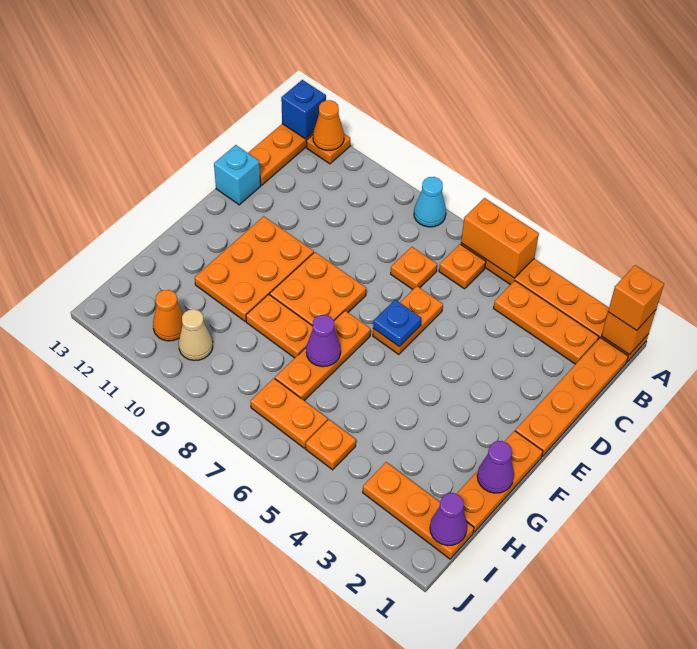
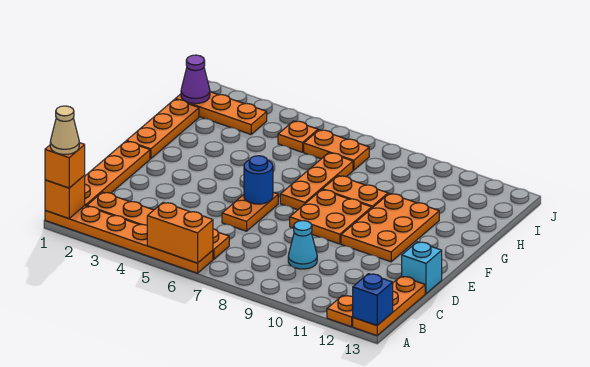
cyan 1x1 cone [414,177,446,227] -> cyan 1x1 cone moved to [288,221,317,269]
orange 1x1 cone [313,100,344,150] -> none
orange 1x1 plate [391,247,437,289] -> none
blue 1x1 plate [373,300,422,347] -> blue 1x1 round brick [244,156,273,204]
purple 1x1 cone [477,441,514,493] -> none
purple 1x1 cone [306,315,341,367] -> none
tan 1x1 cone [179,309,213,360] -> tan 1x1 cone moved to [50,106,79,154]
orange 1x1 cone [153,290,184,341] -> none

